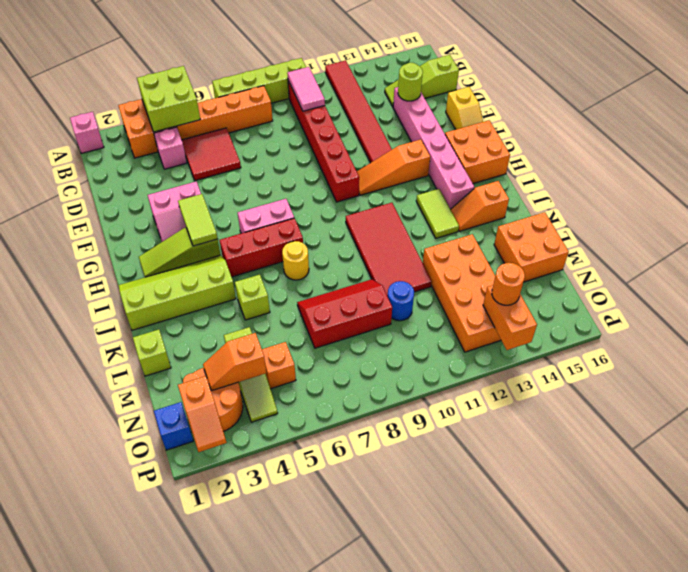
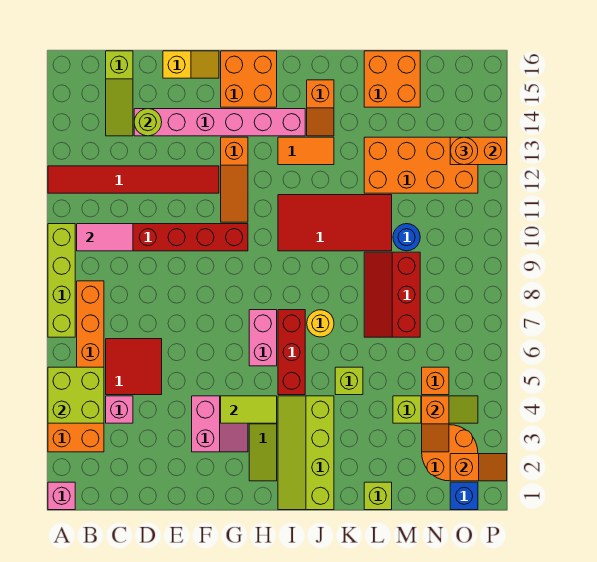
lime 1x2 tile [416,189,459,238] -> orange 1x2 tile [278,137,334,165]

